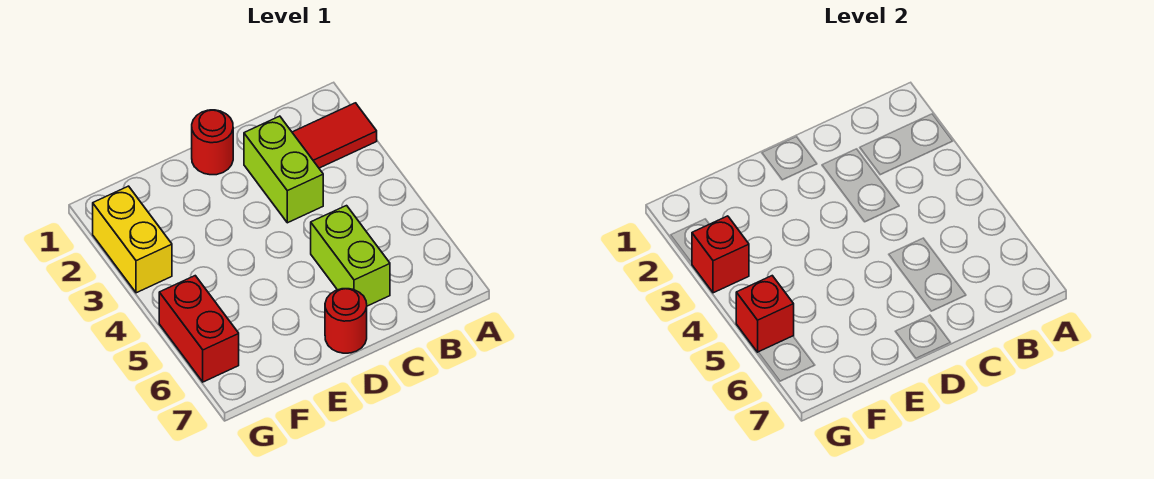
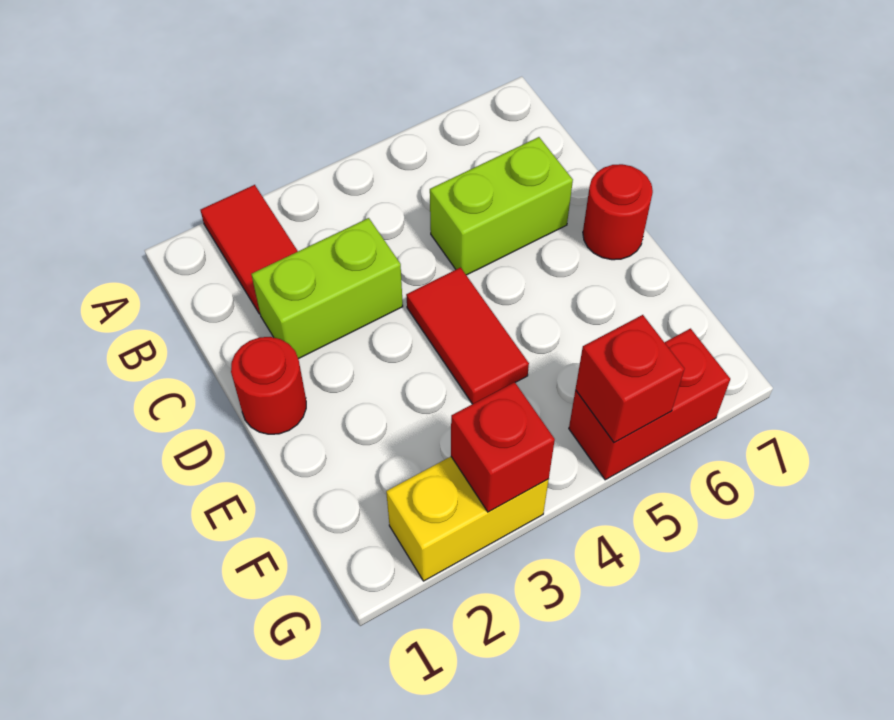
none -> red 1x2 tile [406,268,529,404]

